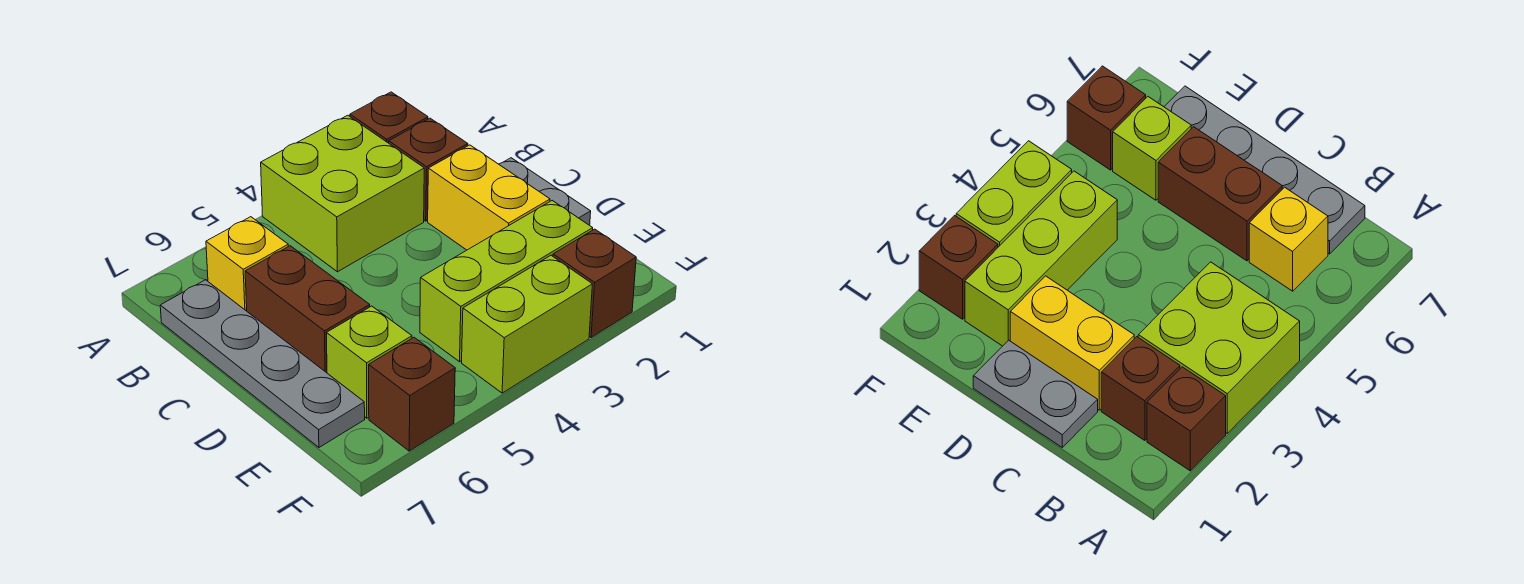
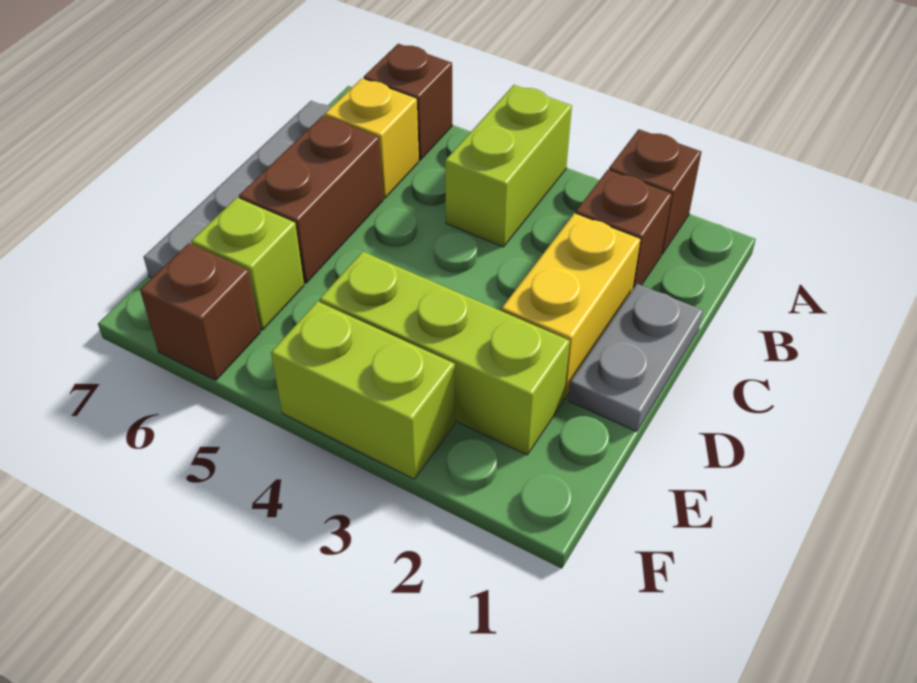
lime 2x2 brick [261,115,424,272] -> lime 1x2 brick [445,85,572,247]
brown 1x1 brick [553,229,636,337] -> brown 1x1 brick moved to [364,44,452,160]

